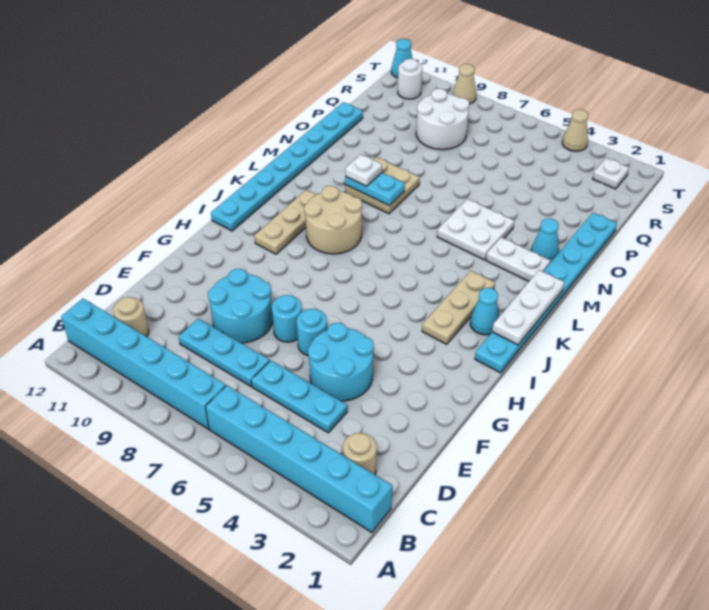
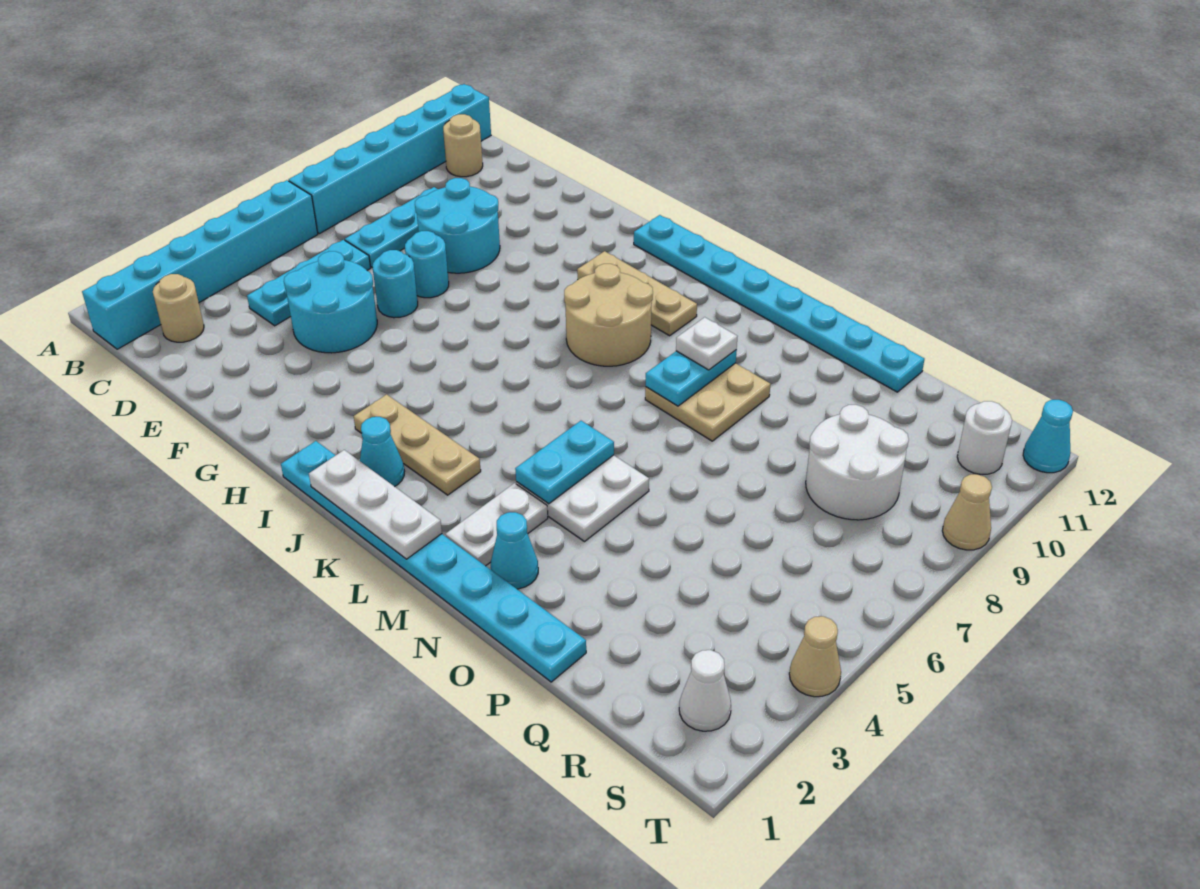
none -> cyan 1x2 plate [515,421,614,504]
white 1x1 plate [593,158,629,189] -> white 1x1 cone [679,650,731,731]

